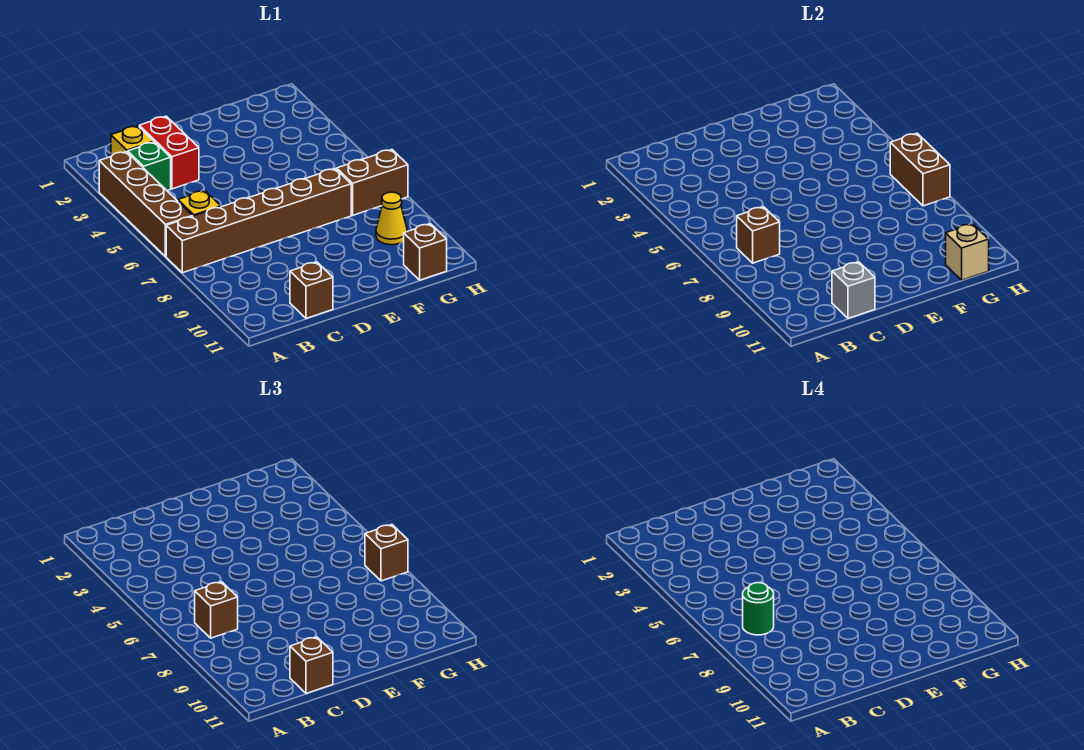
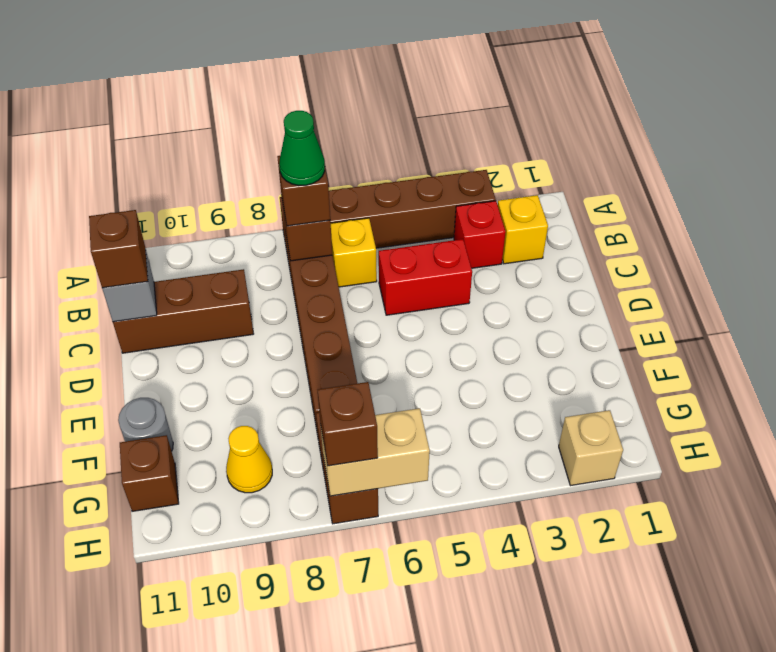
green 1x1 brick [128,142,171,191] -> red 1x1 brick [454,201,506,268]
green 1x1 round brick [743,583,774,635] -> green 1x1 cone [279,111,325,186]
red 1x2 brick [139,116,199,189] -> red 1x2 brick moved to [379,239,472,315]
brown 1x1 brick [290,262,333,318] -> brown 1x3 brick [113,269,253,353]
none -> grey 1x1 round brick [118,398,173,451]
tan 1x1 brick [946,224,989,280] -> tan 1x1 brick moved to [559,410,623,486]
brown 1x2 brick [890,133,950,206] -> tan 1x2 brick [321,408,430,496]

